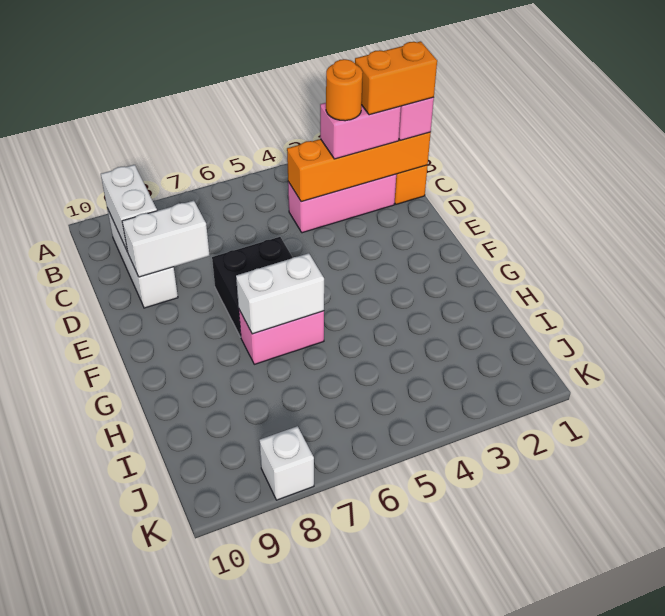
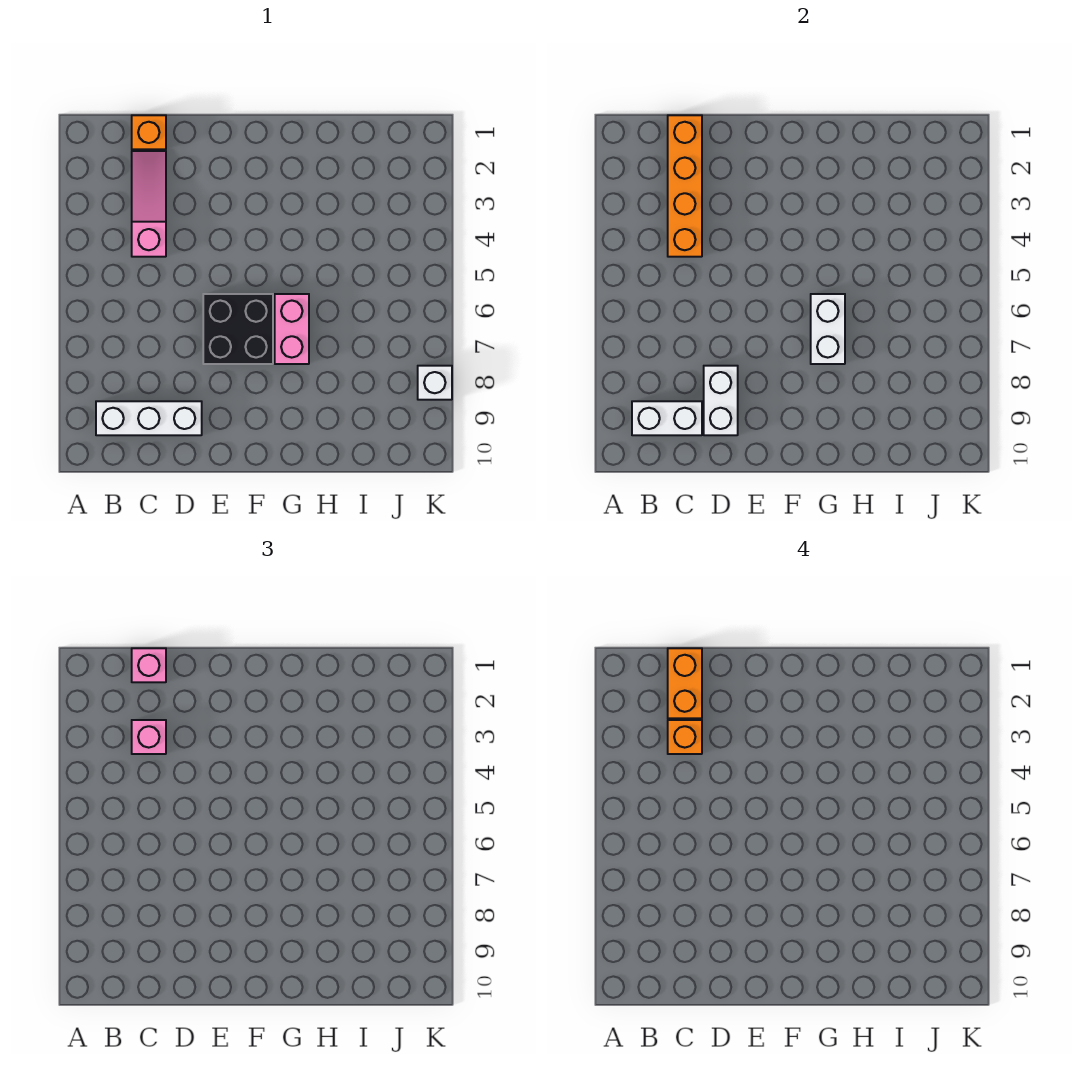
pink 1x3 brick [288,174,396,233] -> pink 1x3 slope [132,151,166,257]
pink 1x2 brick [320,103,401,159] -> pink 1x1 brick [132,720,166,754]
orange 1x1 round brick [326,59,363,121] -> orange 1x1 brick [668,720,702,754]

